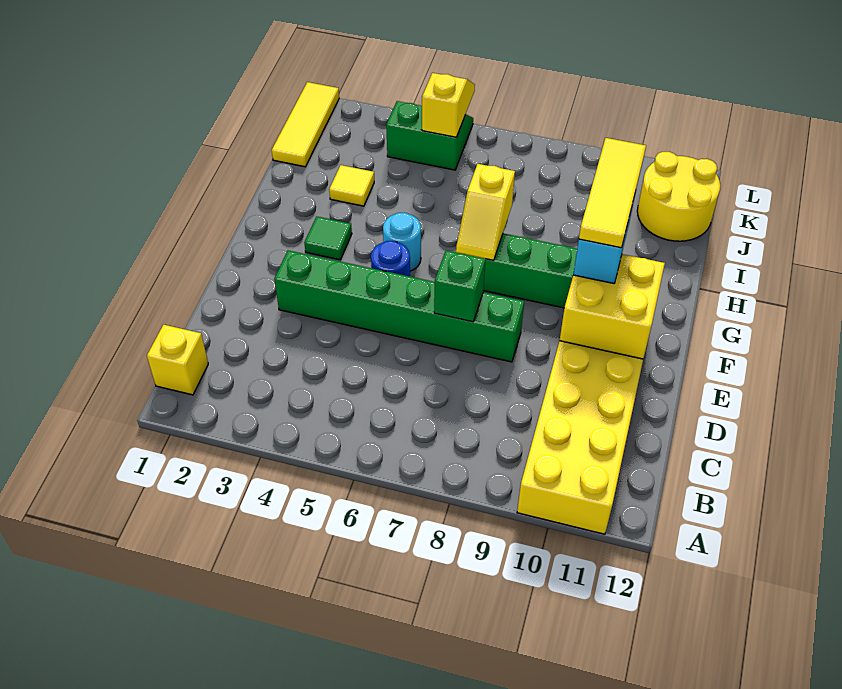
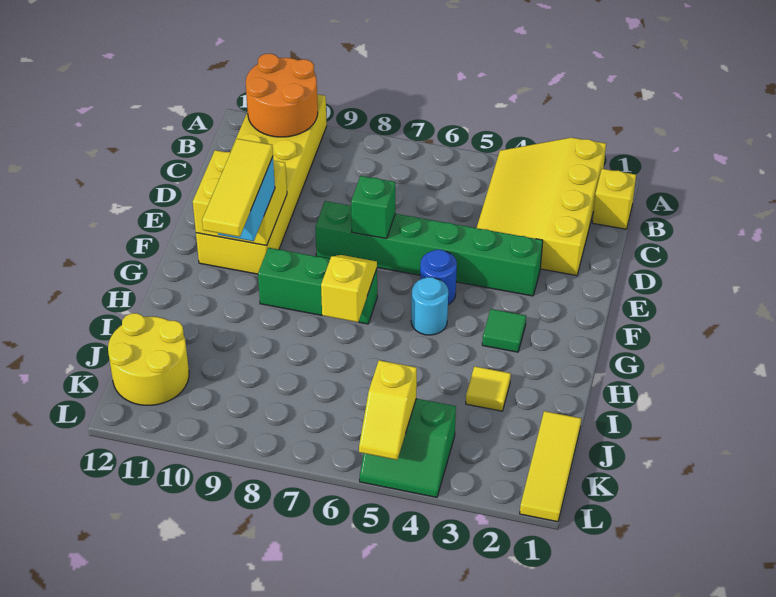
none -> yellow 3x4 slope [477,138,606,276]
none -> orange 2x2 round brick [246,54,318,137]

